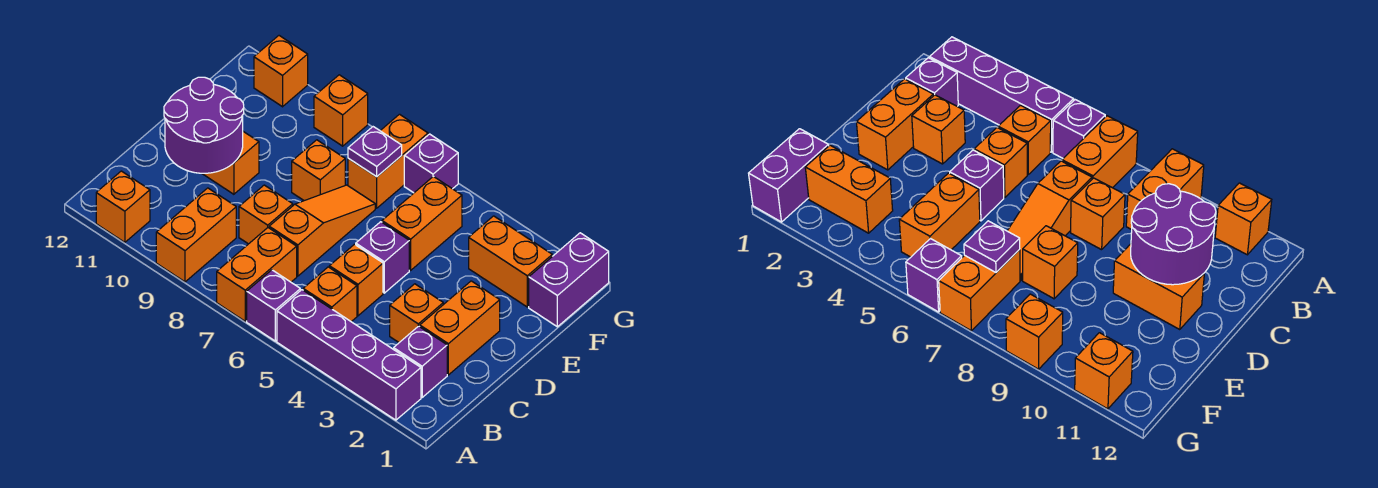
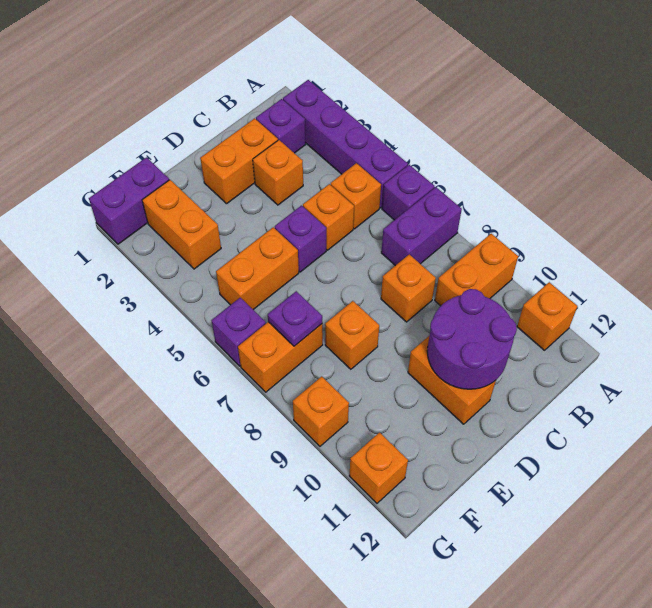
orange 1x2 brick [217,228,297,321] -> purple 1x2 brick [381,187,462,266]
orange 1x3 slope [269,185,375,276] -> none

